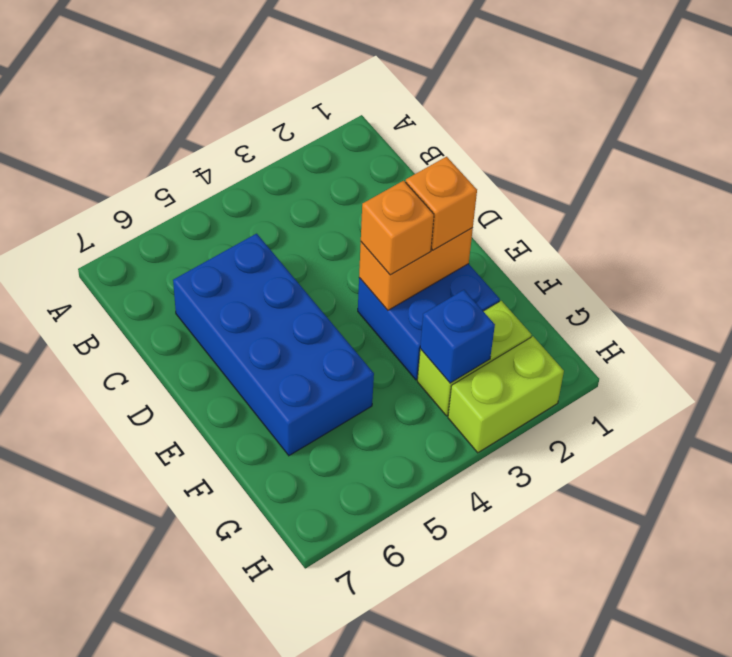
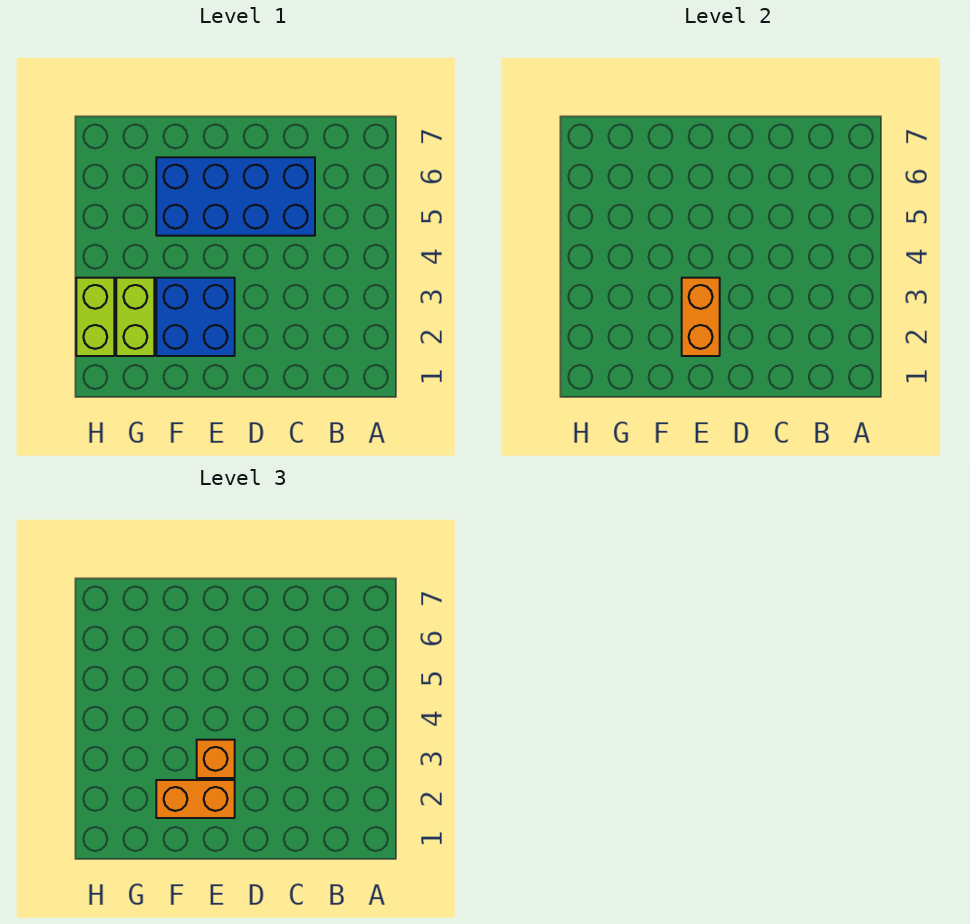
orange 1x1 brick [406,157,477,250] -> orange 1x2 brick [156,780,235,818]
blue 1x1 brick [420,290,495,383] -> none

